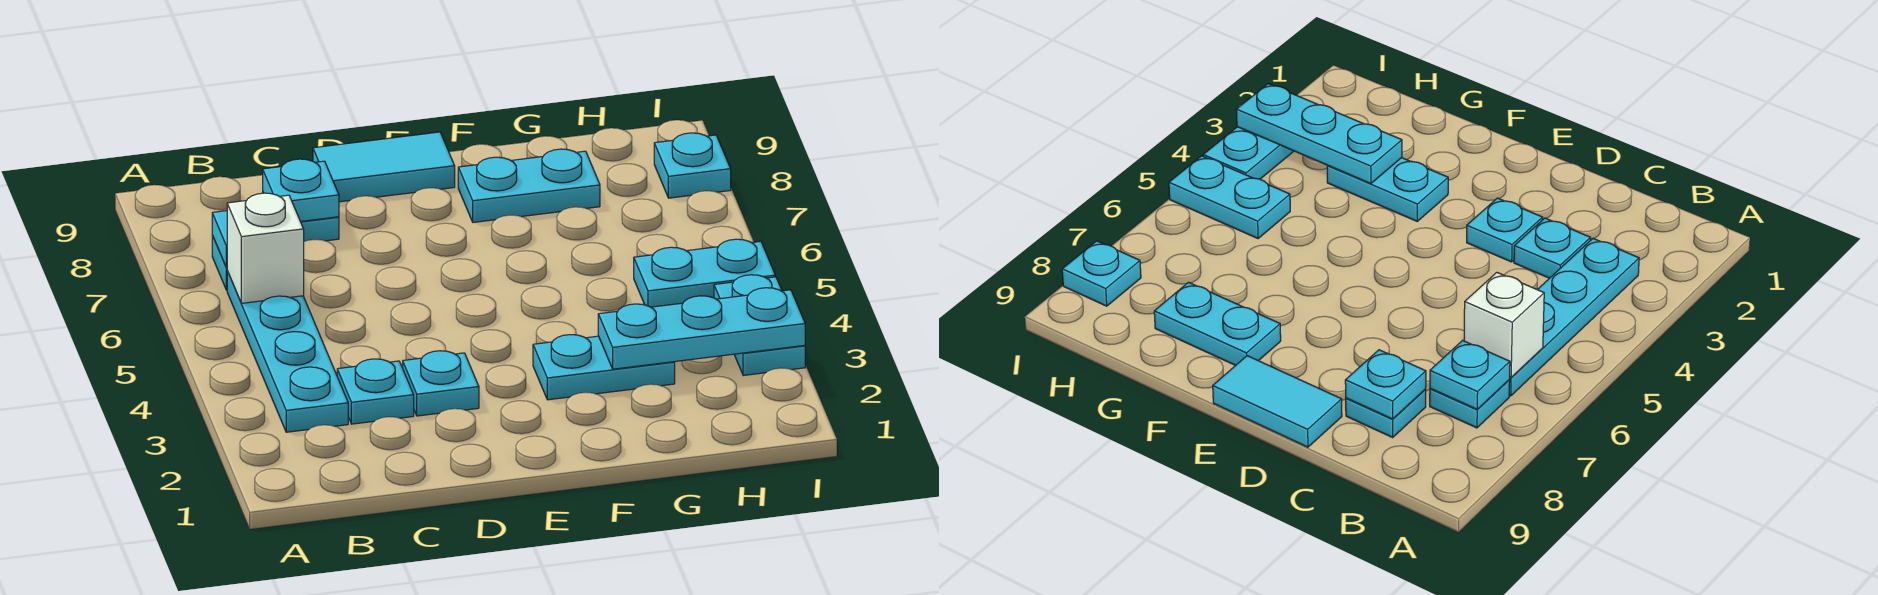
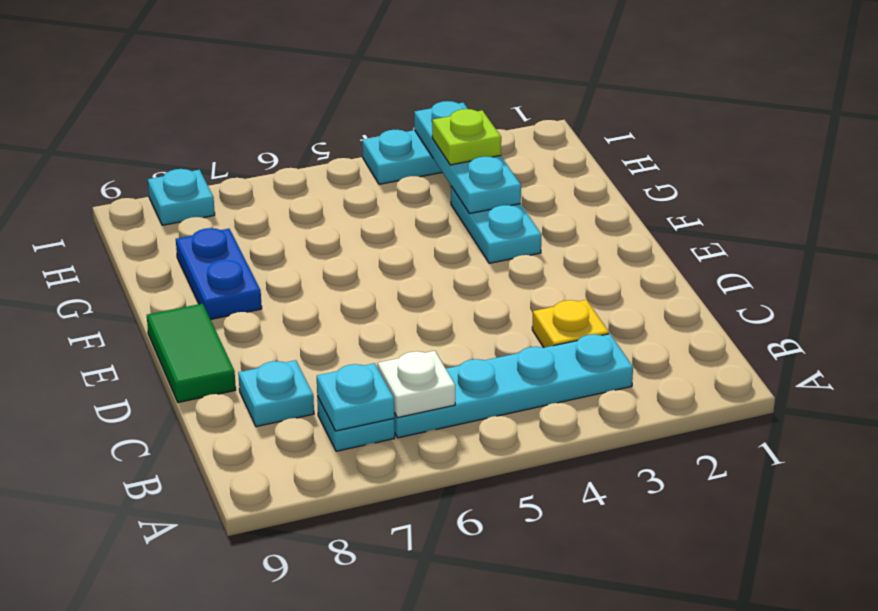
white 1x1 brick [227,193,304,303] -> white 1x1 plate [378,351,455,418]
cyan 1x1 plate [337,359,414,424] -> yellow 1x1 plate [532,300,609,348]
cyan 1x1 plate [263,159,339,221] -> none
cyan 1x1 plate [403,351,479,416] -> none
cyan 1x2 tile [313,132,455,202] -> green 1x2 tile [147,304,236,402]
cyan 1x2 plate [458,149,600,222] -> blue 1x2 plate [176,228,262,319]
none -> lime 1x1 plate [432,109,501,165]
cyan 1x2 plate [634,239,775,307] -> none

